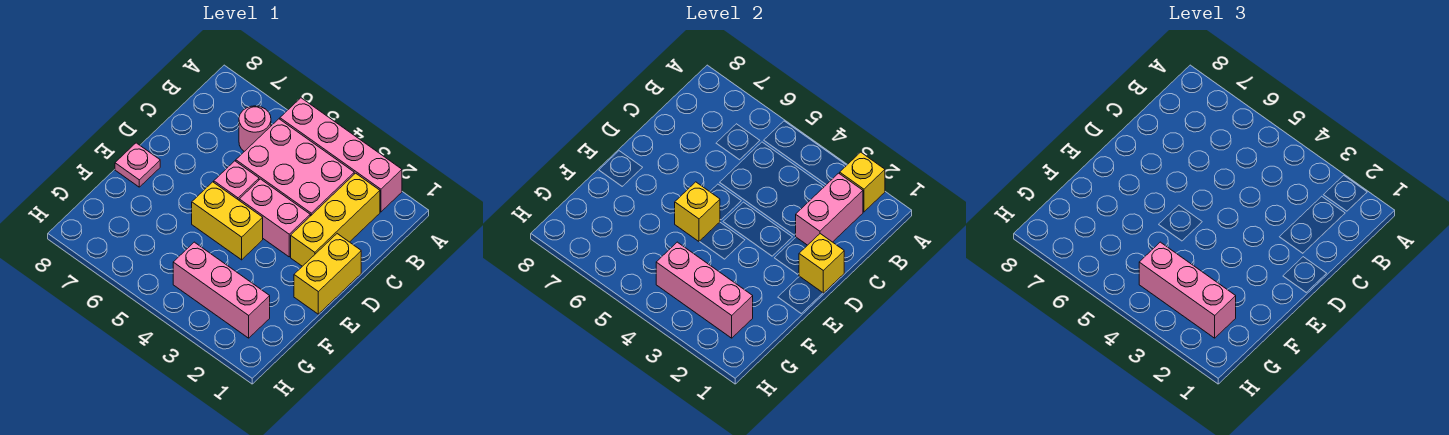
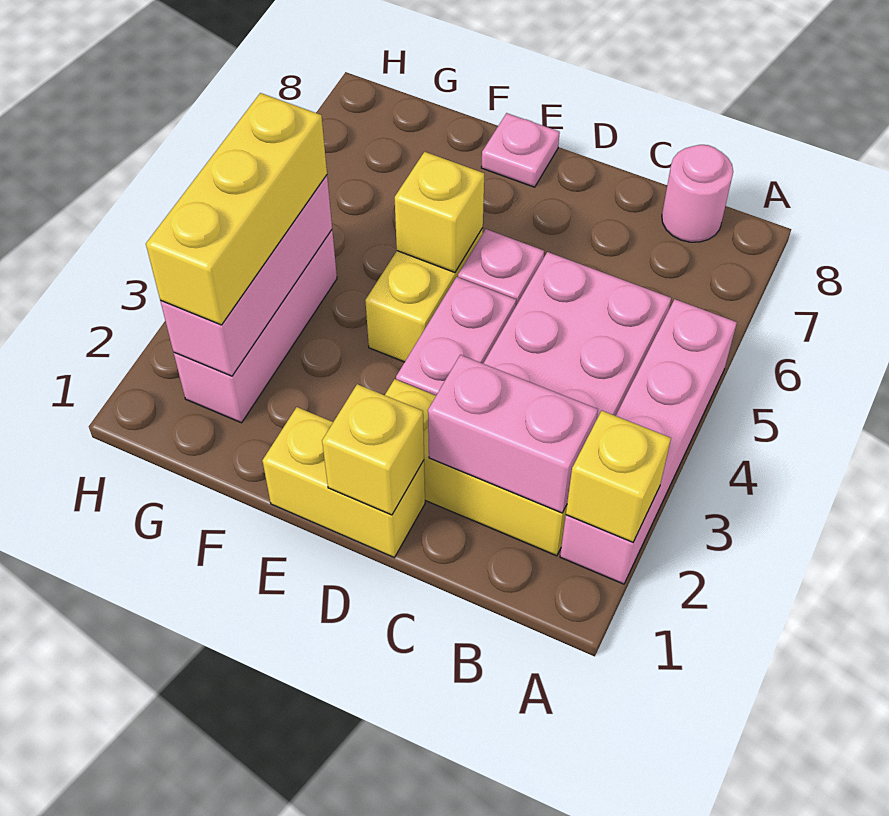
pink 1x1 round brick [239,106,271,151] -> pink 1x1 round brick moved to [662,145,733,242]
pink 1x3 brick [1139,242,1236,338] -> yellow 1x3 brick [146,93,327,325]

